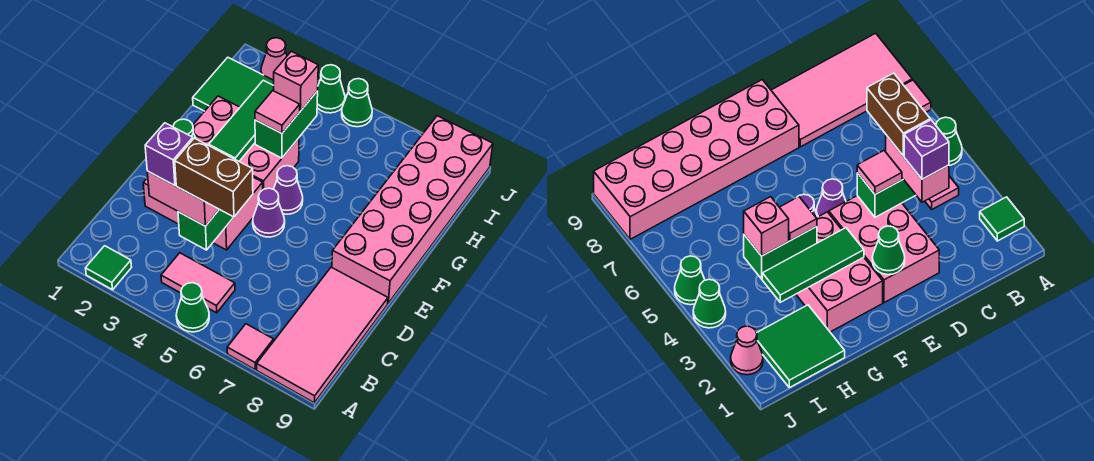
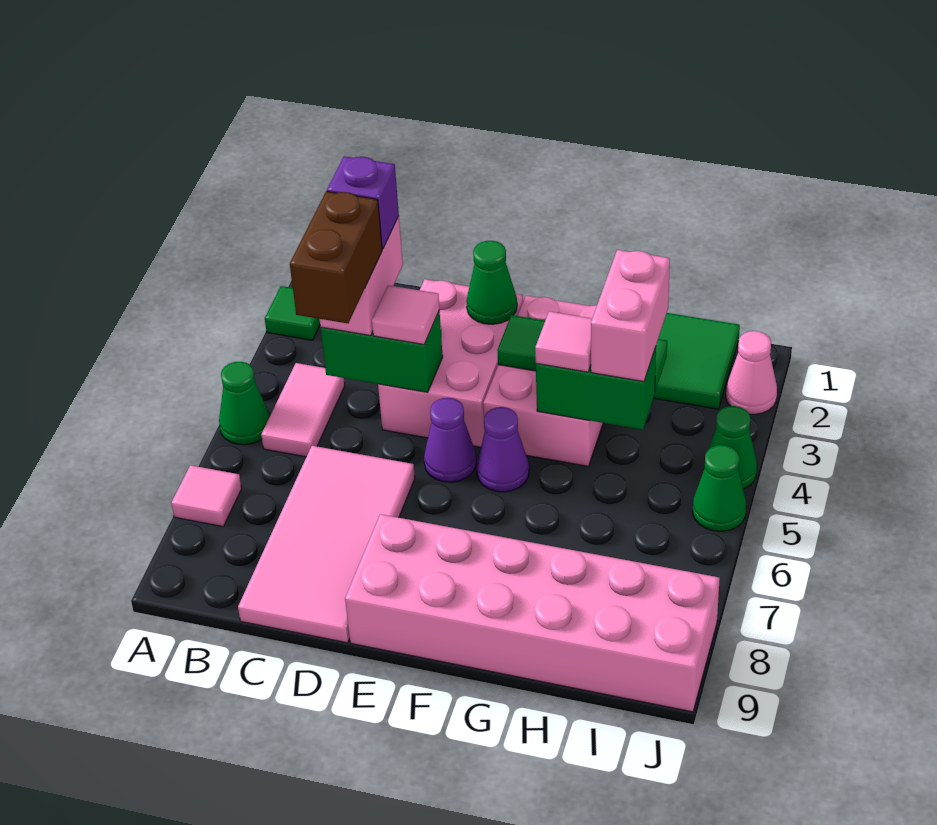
pink 2x4 tile [257,267,388,403] -> pink 2x4 tile turned to [238,446,415,643]
pink 1x1 brick [274,51,318,111] -> pink 1x2 brick [591,250,670,381]

